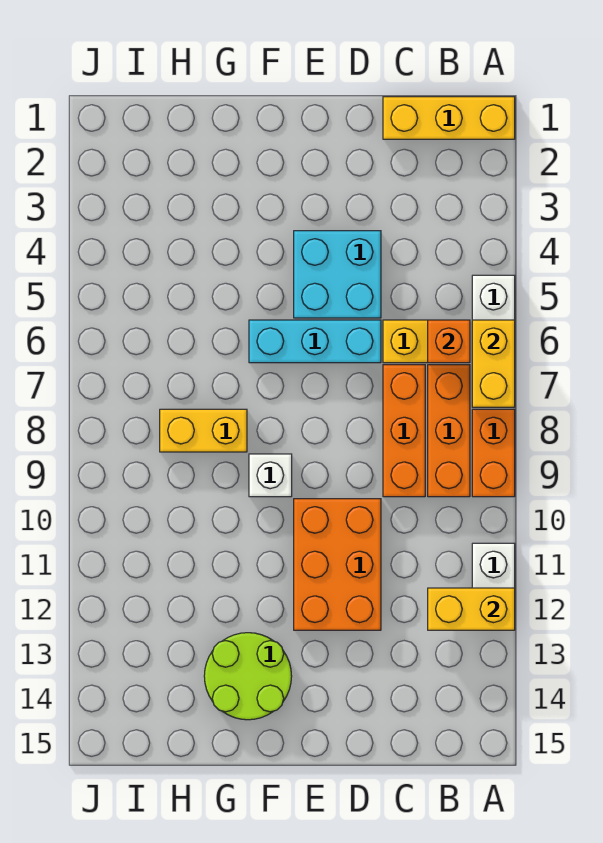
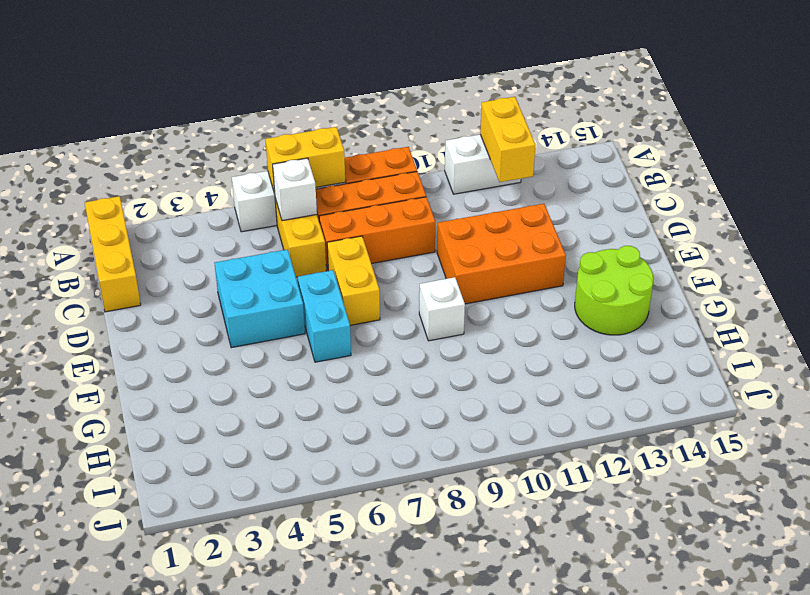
orange 1x1 brick [428,320,470,363] -> white 1x1 brick [273,158,317,221]
cyan 1x3 brick [249,320,381,363] -> cyan 1x2 brick [298,270,351,362]
yellow 1x2 brick [160,409,247,452] -> yellow 1x2 brick moved to [327,236,380,325]

